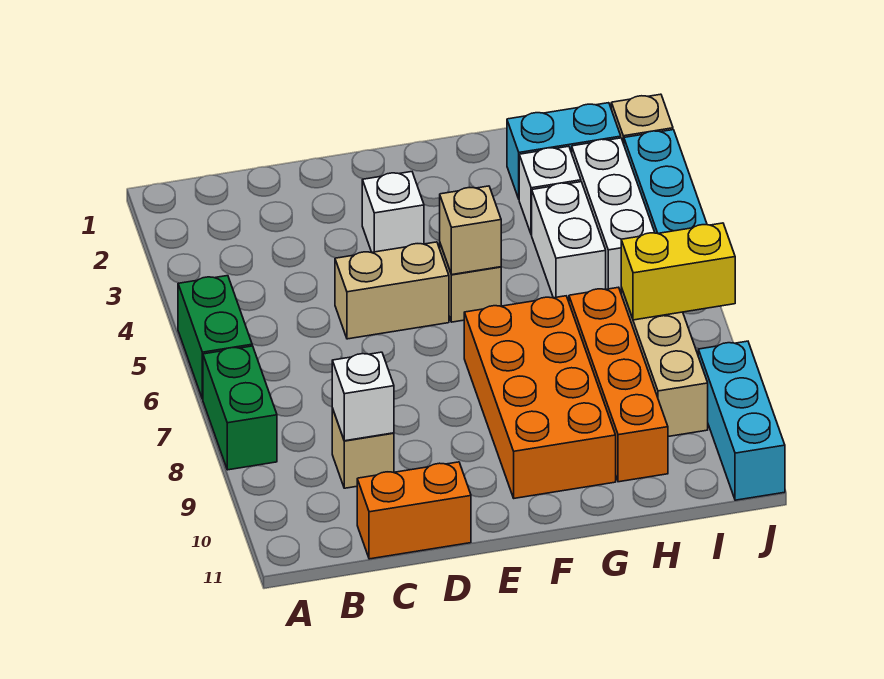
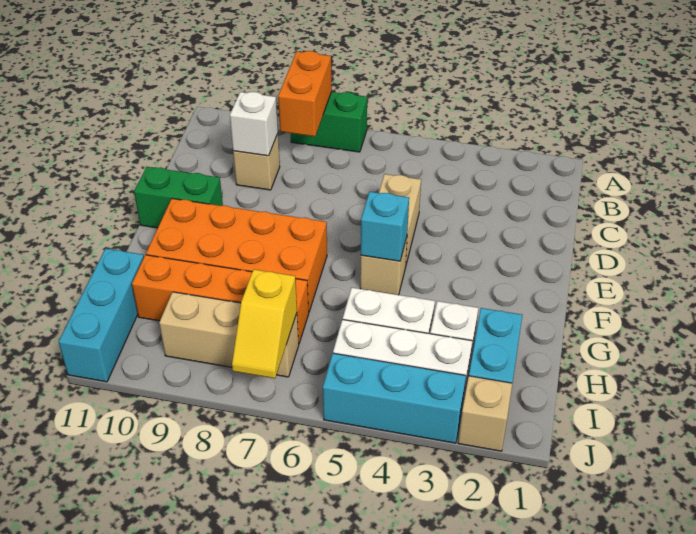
green 1x2 brick [178,276,252,399] -> green 1x2 brick moved to [134,167,223,228]
orange 1x2 brick [357,462,471,559] -> orange 1x2 brick moved to [278,51,332,136]
white 1x1 brick [362,172,424,252] -> none
tan 1x1 brick [440,186,501,275] -> cyan 1x1 brick [361,192,409,261]
yellow 1x2 brick [621,223,735,320] -> yellow 1x2 slope [232,269,297,378]
cyan 1x3 brick [698,341,785,500] -> cyan 1x3 brick turned to [59,249,144,382]

